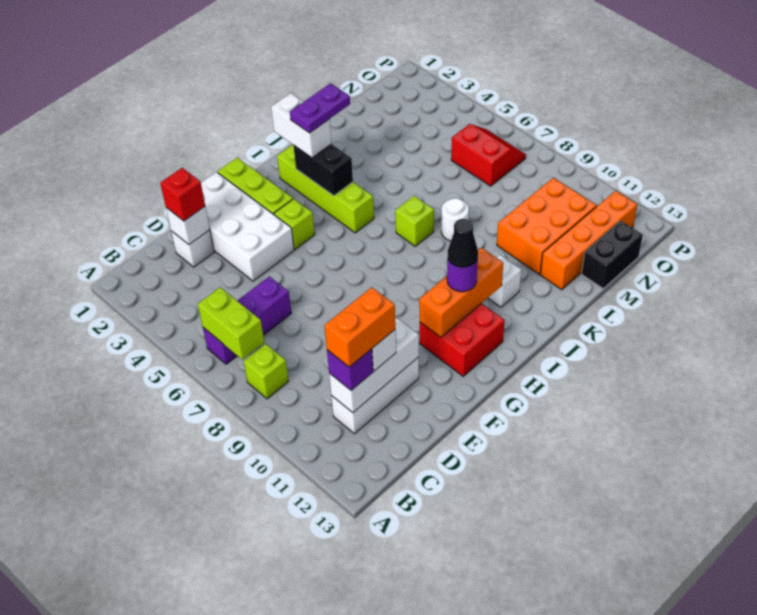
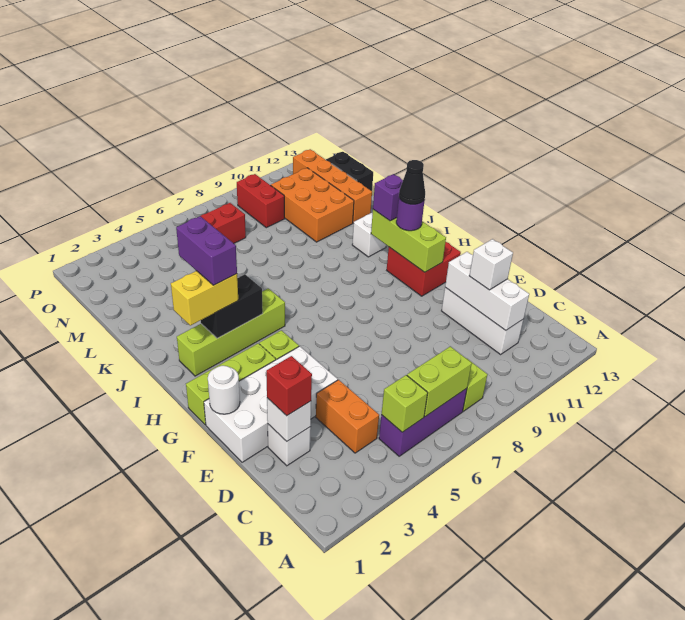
purple 1x3 brick [203,276,291,364] -> purple 1x3 brick turned to [379,389,467,456]
purple 1x1 brick [327,349,373,390] -> purple 1x1 brick moved to [373,174,403,221]
orange 1x2 brick [324,287,395,367] -> orange 1x2 brick moved to [316,380,379,453]
orange 1x3 brick [419,248,503,337] -> lime 1x3 brick [371,209,446,272]
white 1x2 brick [271,93,332,158] -> yellow 1x2 brick [171,271,238,325]
purple 1x2 plate [290,83,350,133] -> purple 1x2 brick [176,216,237,285]
lime 1x1 brick [395,196,434,246] -> lime 1x1 brick moved to [381,375,427,432]
white 1x1 round brick [441,198,469,241] -> white 1x1 round brick moved to [208,366,240,414]
none -> red 1x2 brick [237,174,284,228]

